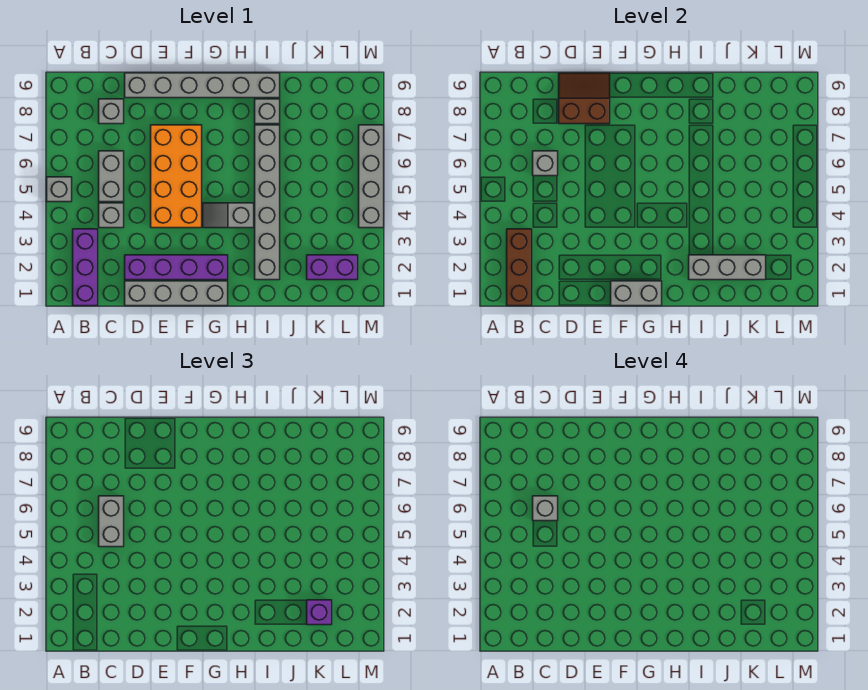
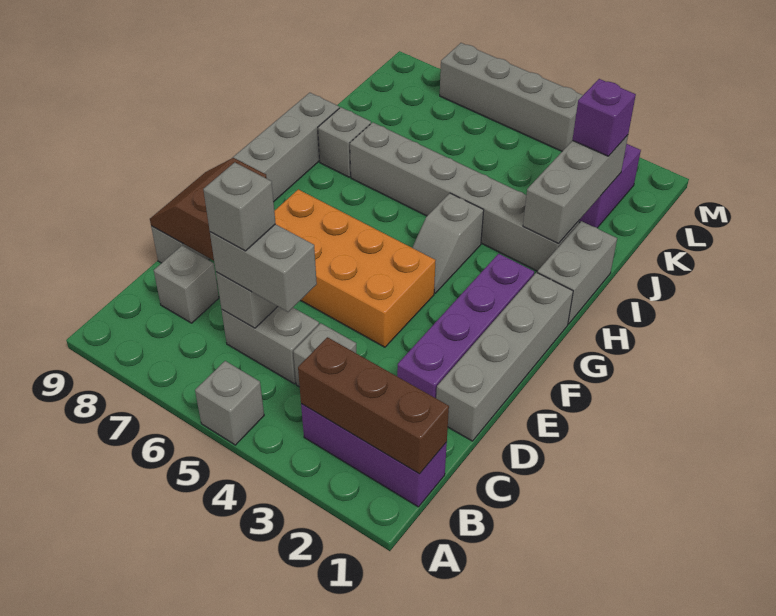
grey 1x2 brick [611,281,662,306] -> grey 1x2 brick moved to [537,221,617,324]

